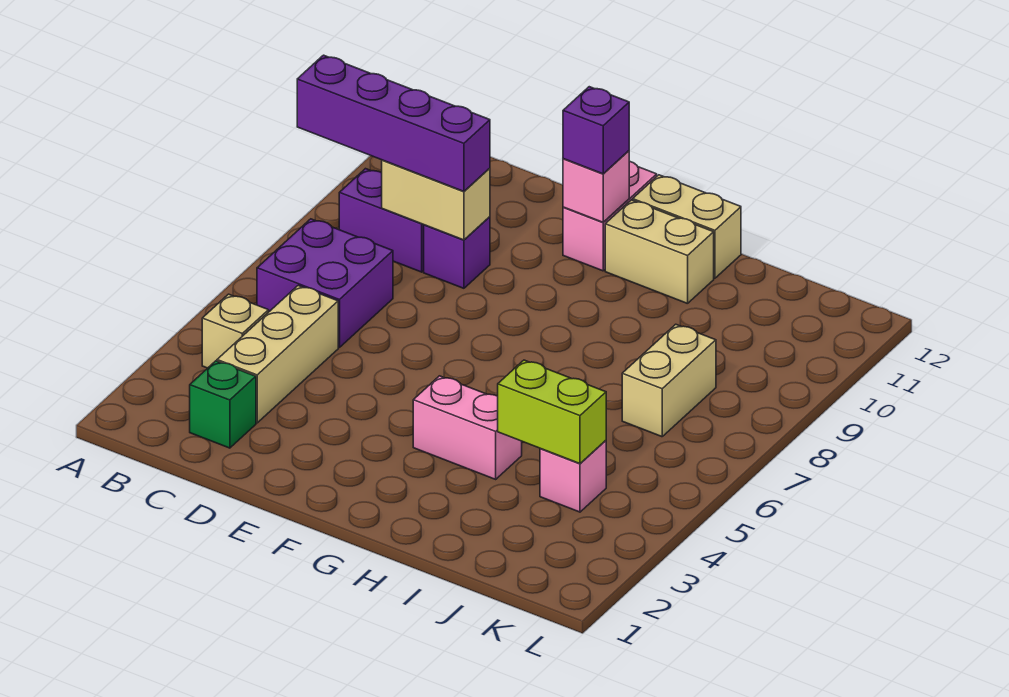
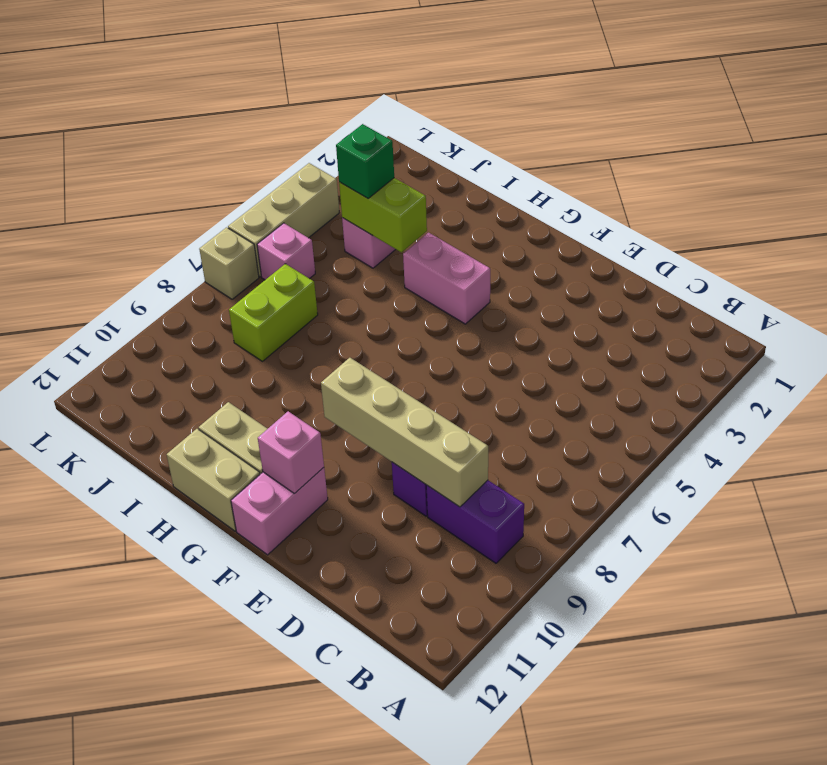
purple 1x4 brick [297,55,490,191] -> none
tan 1x1 brick [202,294,269,368] -> tan 1x1 brick moved to [199,227,259,299]
purple 2x2 brick [257,219,393,348] -> none
green 1x1 brick [190,361,256,448] -> green 1x1 brick moved to [336,124,394,198]
tan 1x3 brick [217,286,338,423] -> tan 1x3 brick moved to [228,163,340,277]
tan 1x2 brick [382,160,490,240] -> tan 1x4 brick [321,358,488,507]
purple 1x1 brick [563,87,629,174] -> none
tan 1x2 brick [622,324,716,437] -> lime 1x2 brick [229,264,318,361]
none -> pink 1x1 brick [257,223,315,280]

